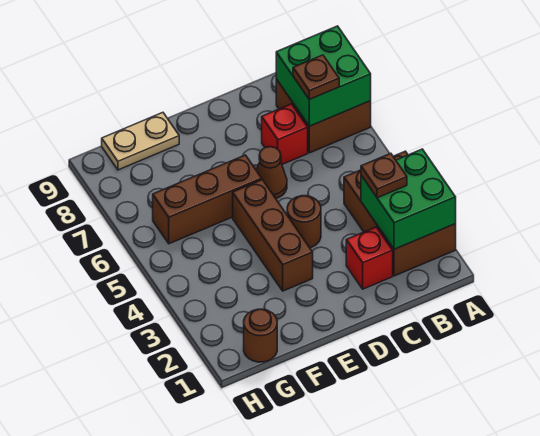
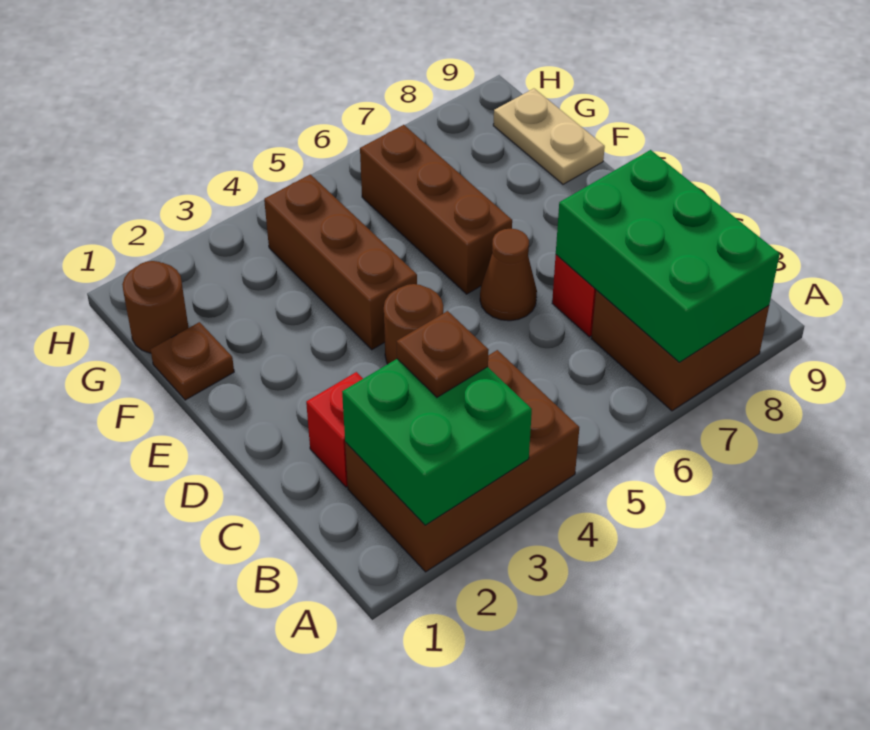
green 2x2 brick [276,26,371,126] -> green 2x3 brick [556,150,780,362]
brown 1x1 plate [293,55,339,99] -> brown 1x1 plate moved to [151,322,234,400]
brown 1x3 brick [233,180,313,291] -> brown 1x3 brick turned to [264,174,417,350]

